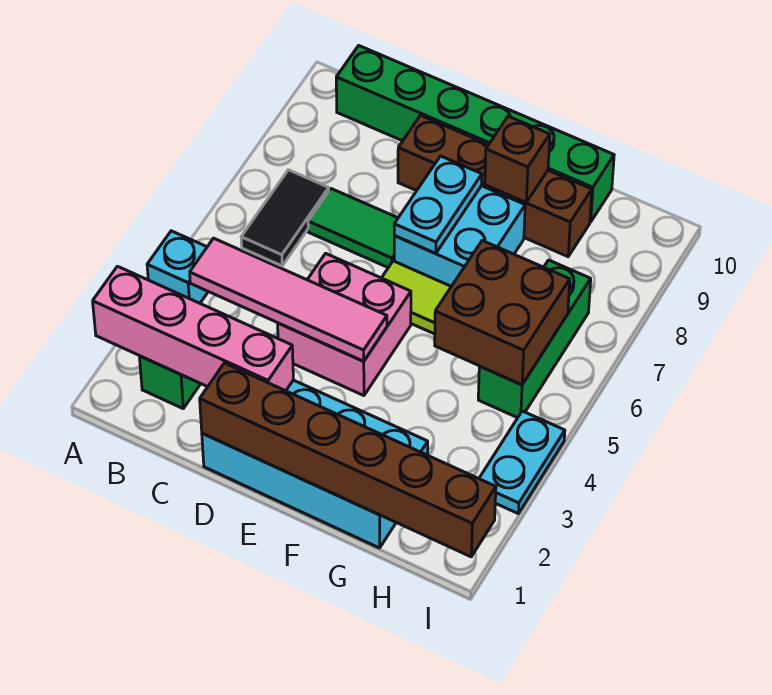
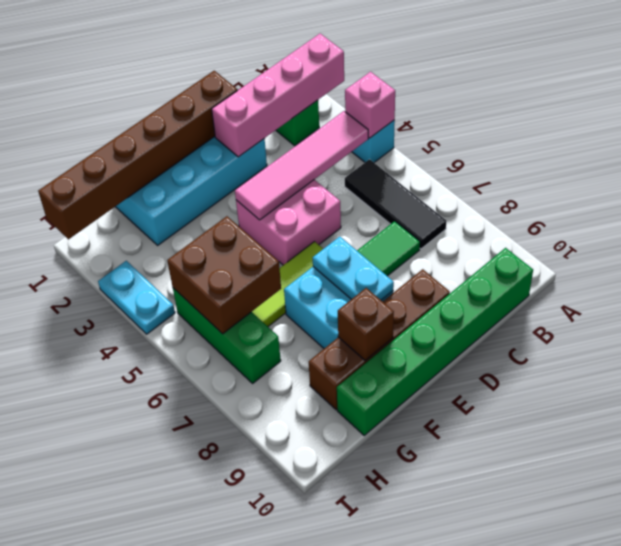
none -> pink 1x1 brick [345,72,395,138]
black 1x2 tile [241,170,329,266] -> black 1x3 tile [345,159,446,249]

